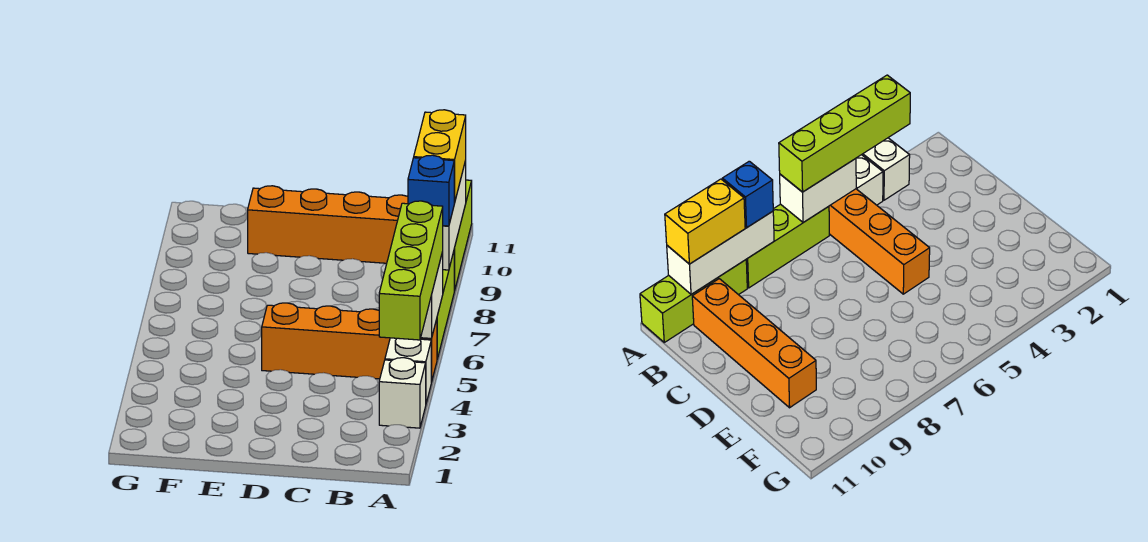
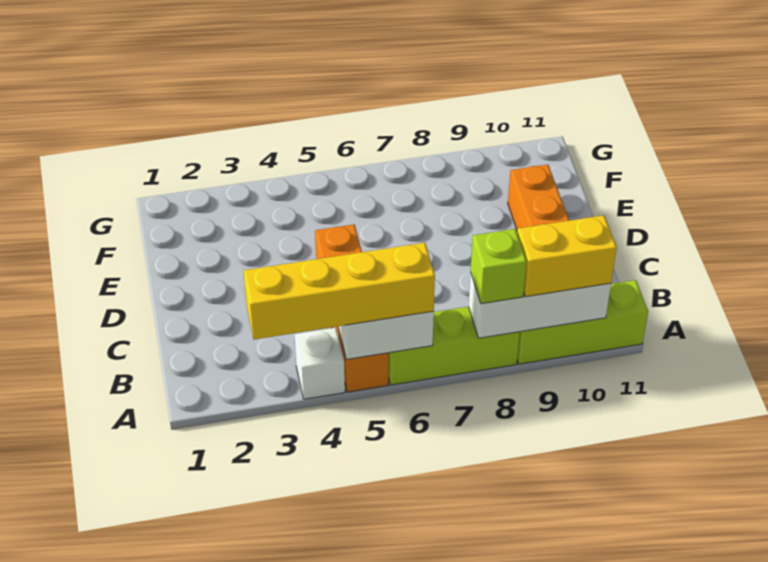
white 1x1 brick [379,358,426,428] -> none
lime 1x4 brick [379,201,443,340] -> yellow 1x4 brick [244,243,435,339]
blue 1x1 brick [408,155,454,226] -> lime 1x1 brick [471,229,526,304]

